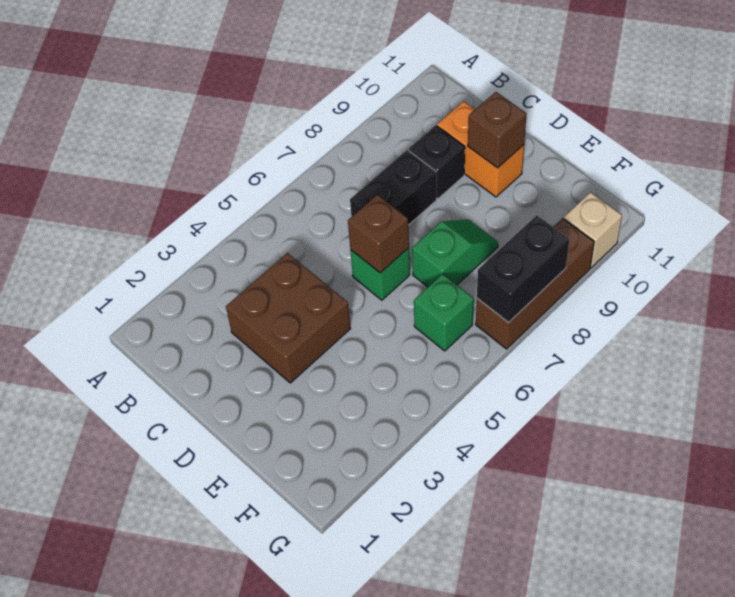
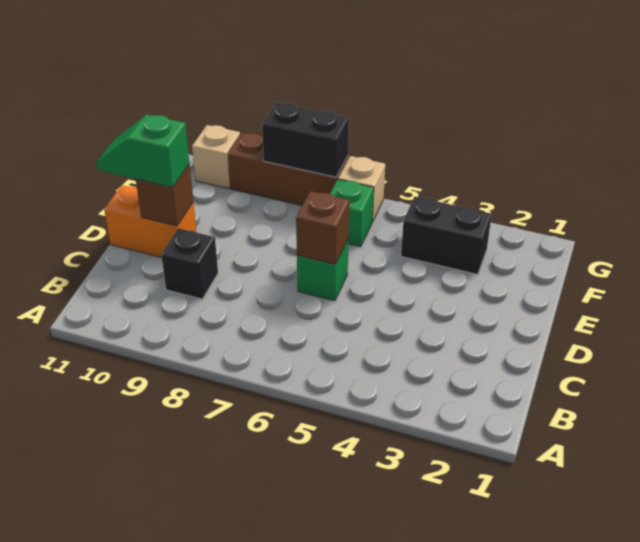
brown 2x2 brick [226,253,350,383] -> none
black 1x2 brick [350,150,436,225] -> black 1x2 brick moved to [401,196,492,275]
orange 1x2 brick [437,101,524,197] -> orange 1x2 brick turned to [104,185,197,257]
green 1x2 slope [412,220,498,287] -> green 1x2 slope moved to [96,115,189,188]
none -> tan 1x1 brick [338,156,385,221]

